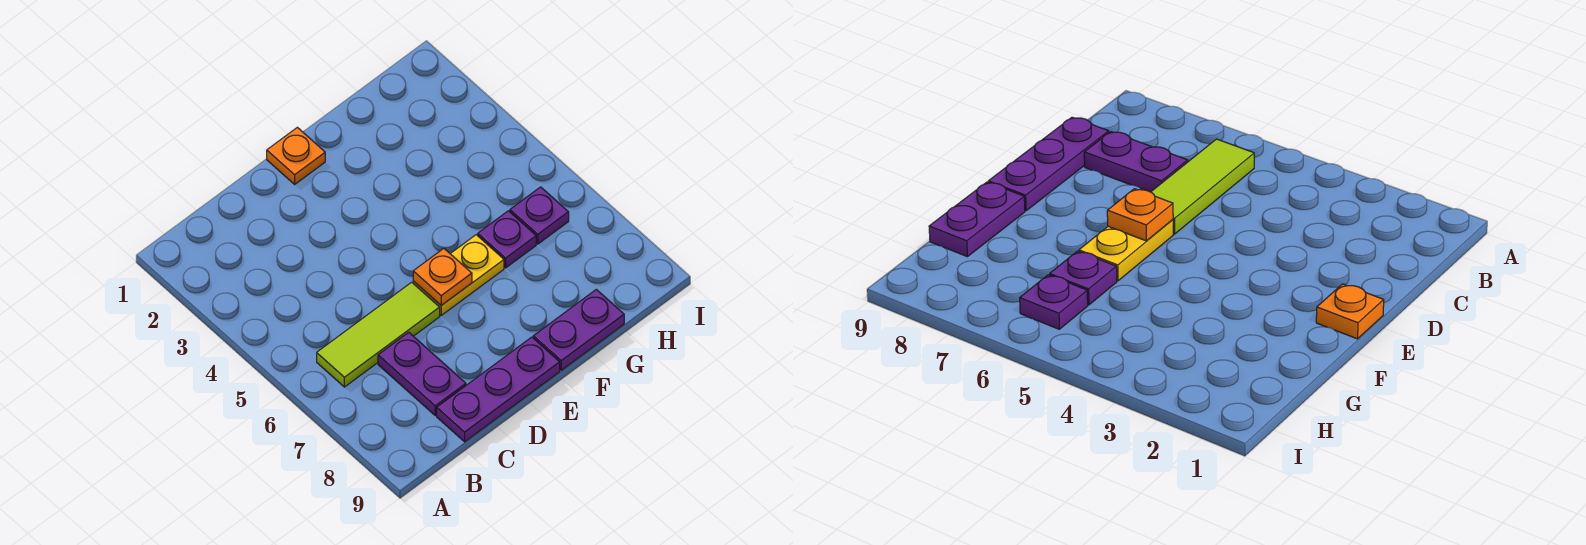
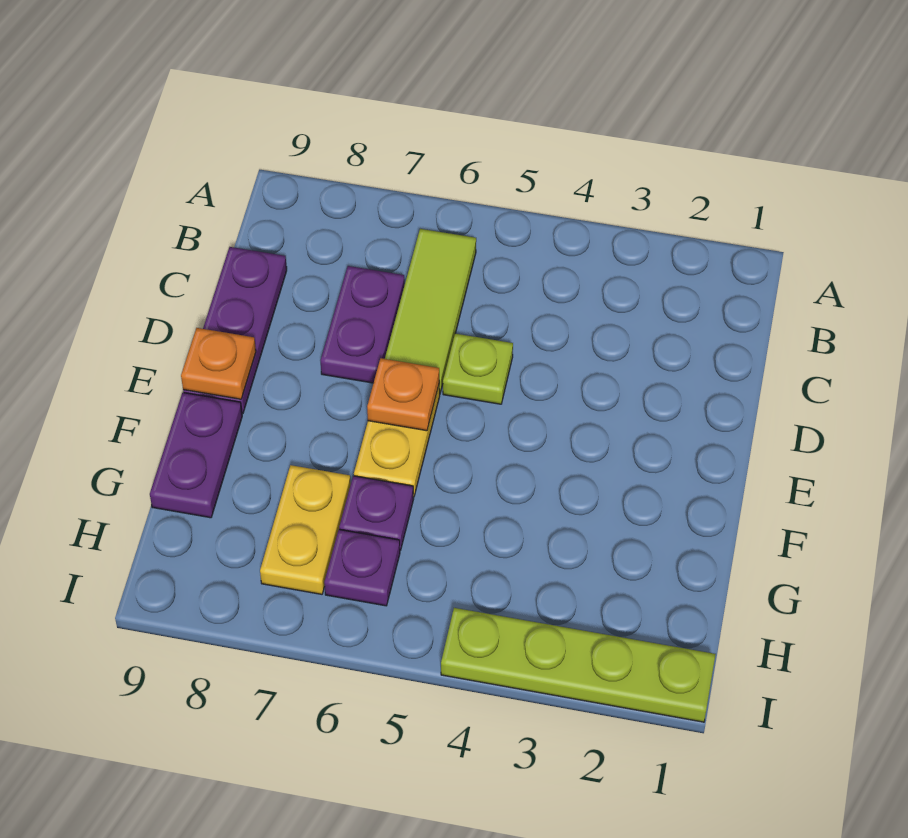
purple 1x2 plate [378,332,466,415] -> purple 1x2 plate turned to [320,266,405,383]
none -> lime 1x1 plate [443,333,513,404]
orange 1x1 plate [267,127,325,184] -> orange 1x1 plate moved to [181,328,256,399]
none -> yellow 1x2 plate [260,465,351,594]
none -> lime 1x4 plate [441,608,716,722]

